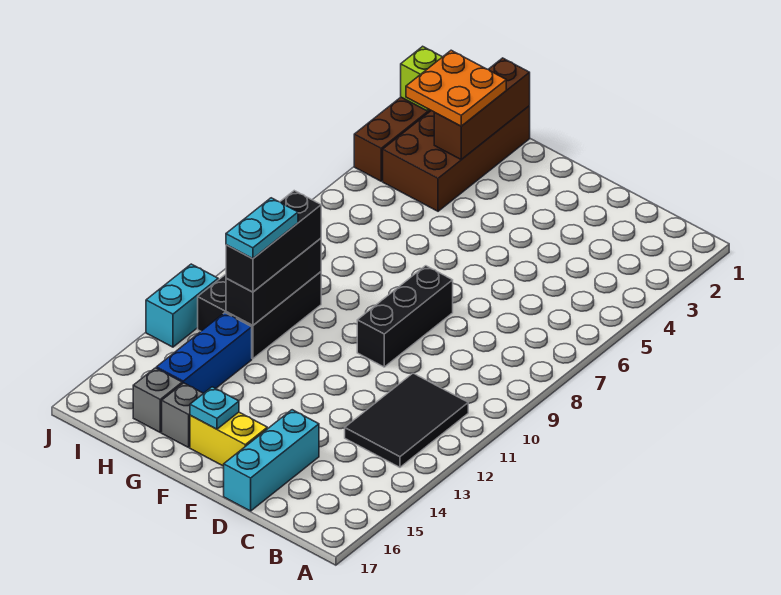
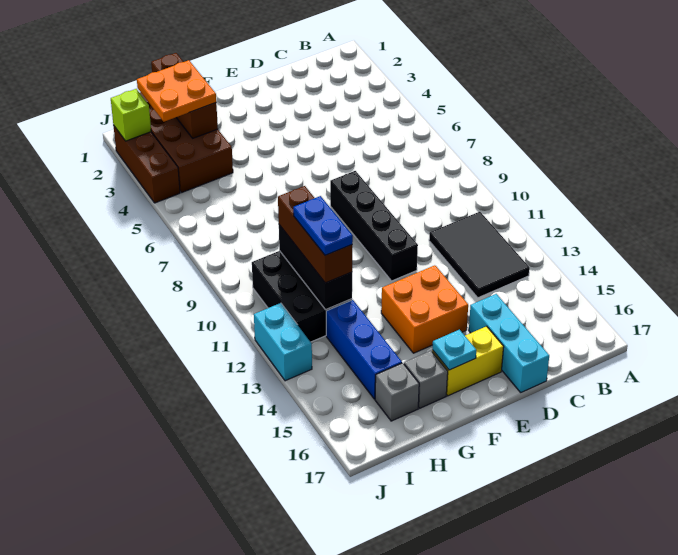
black 1x3 brick [357,266,453,367] -> black 1x4 brick [330,171,418,281]
none -> orange 2x2 brick [381,265,468,353]
black 1x3 brick [226,191,321,292] -> brown 1x3 brick [278,186,352,283]
cyan 1x2 plate [226,198,298,259] -> blue 1x2 plate [293,196,353,255]

